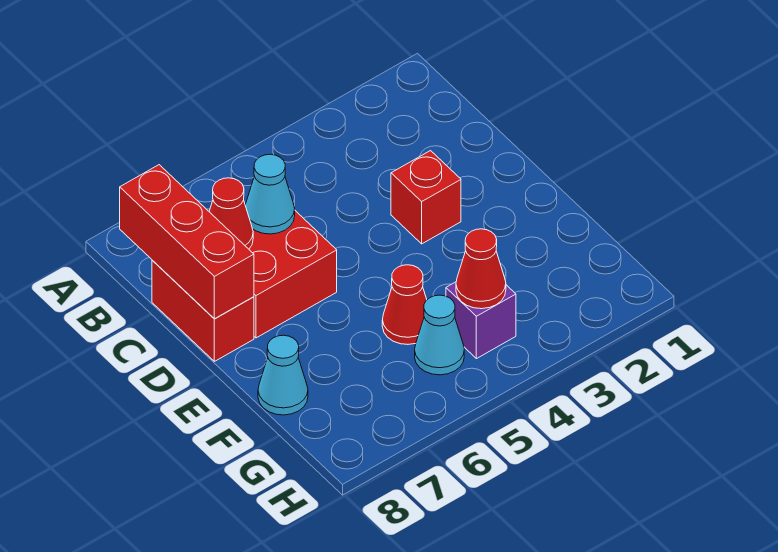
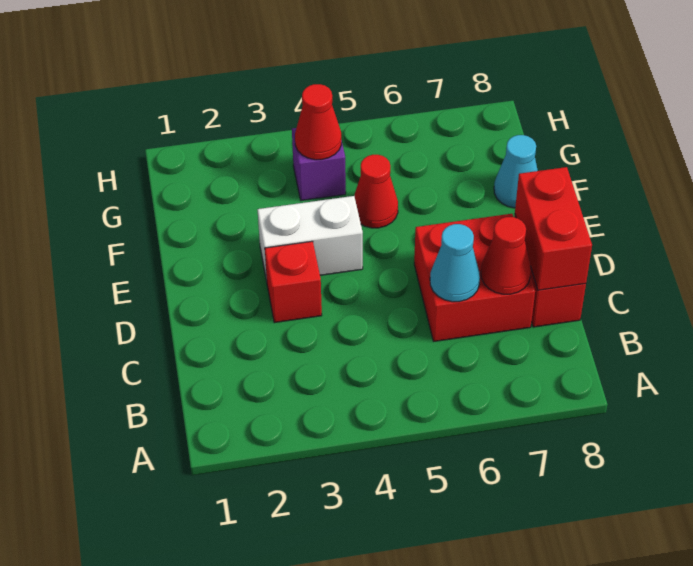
red 1x3 brick [120,165,254,319] -> red 1x2 brick [515,167,592,290]
none -> white 1x2 brick [257,196,363,281]
cyan 1x1 cone [415,295,464,375] -> none

